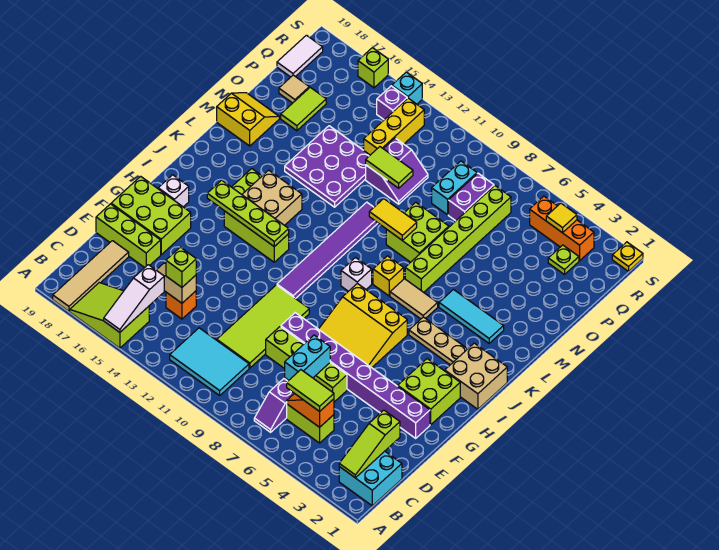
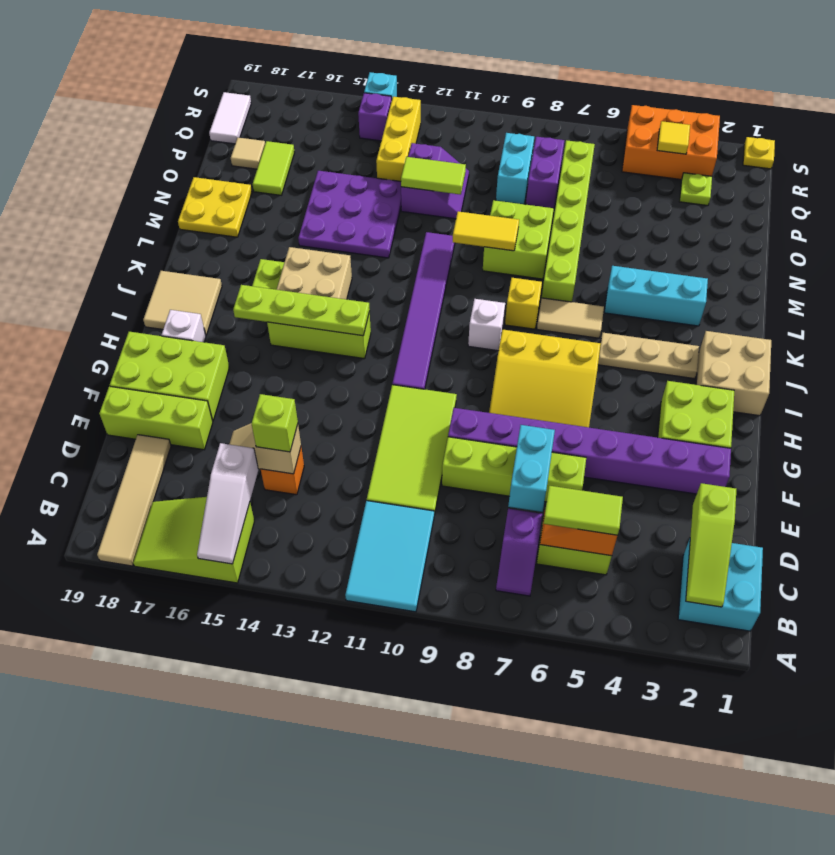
cyan 2x3 tile [170,328,249,395] -> cyan 2x3 tile turned to [345,501,434,612]
none -> tan 2x2 tile [143,271,222,335]
cyan 1x3 tile [439,290,504,343] -> cyan 1x3 brick [604,266,708,326]
yellow 2x2 slope [217,93,279,146] -> yellow 2x2 plate [178,177,252,237]
orange 1x3 brick [530,196,594,261] -> orange 2x3 brick [622,105,720,180]
lime 1x1 brick [358,48,388,88] -> none

